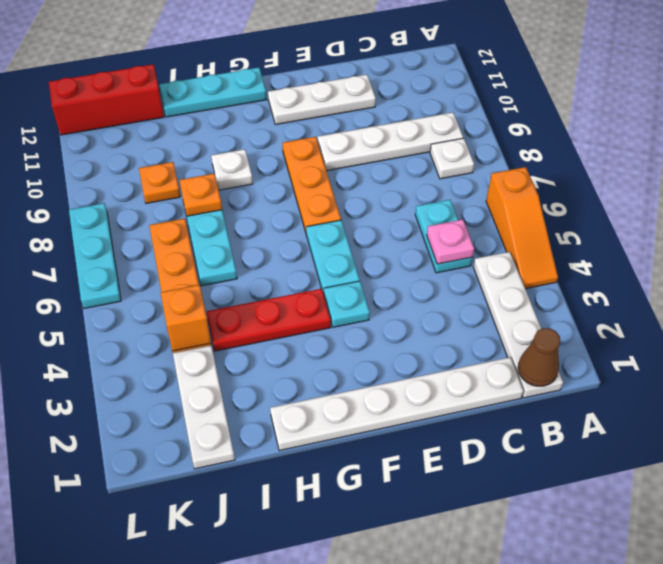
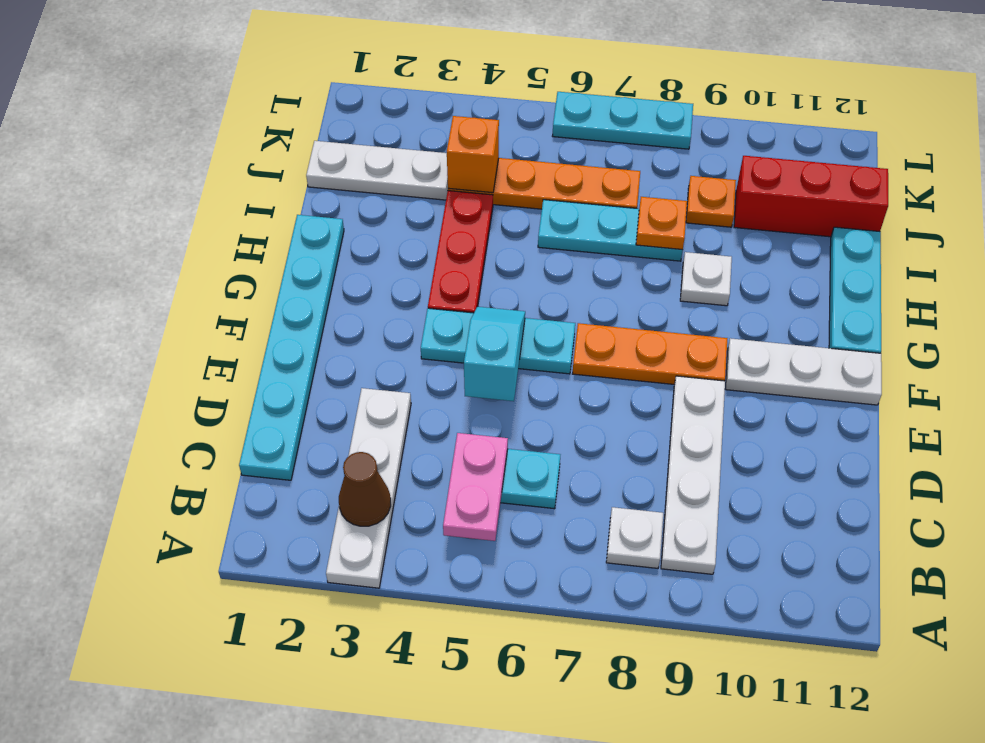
orange 1x3 slope [486,167,558,289] -> none
white 1x4 plate [473,252,563,398] -> white 1x4 plate turned to [326,388,411,588]
brown 1x1 cone [518,328,560,386] -> brown 1x1 cone moved to [339,452,391,526]
white 1x6 plate [270,357,523,451] -> cyan 1x6 plate [239,215,344,480]
pink 1x1 plate [427,219,474,264] -> pink 1x2 plate [443,433,508,541]
white 1x3 plate [268,75,376,125] -> white 1x3 plate turned to [726,338,882,405]
none -> cyan 1x2 slope [464,307,525,401]
red 1x3 brick [49,64,164,135] -> red 1x3 brick turned to [734,156,888,237]

